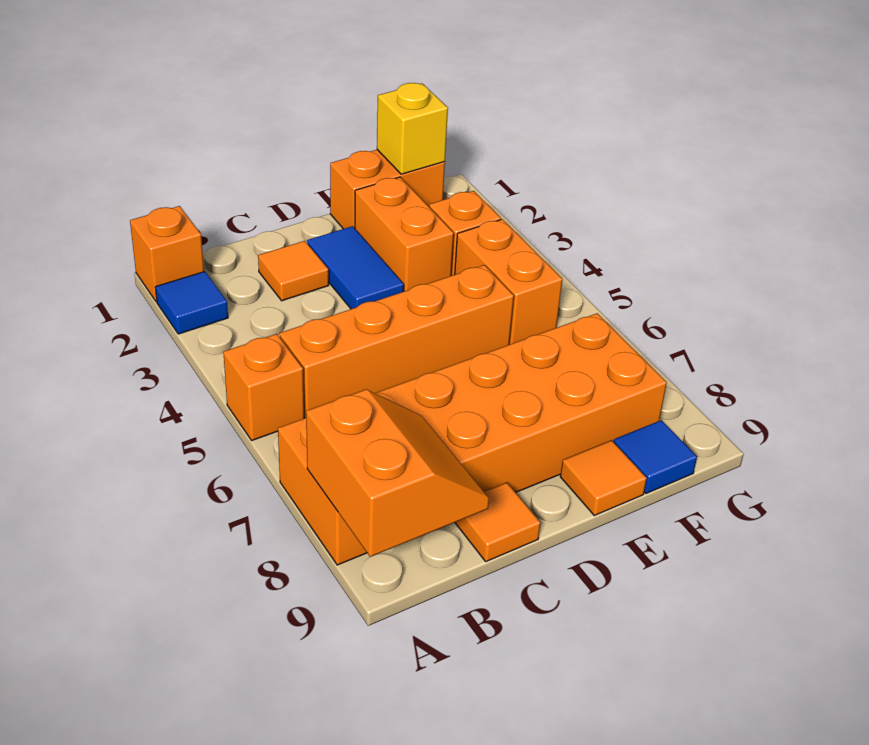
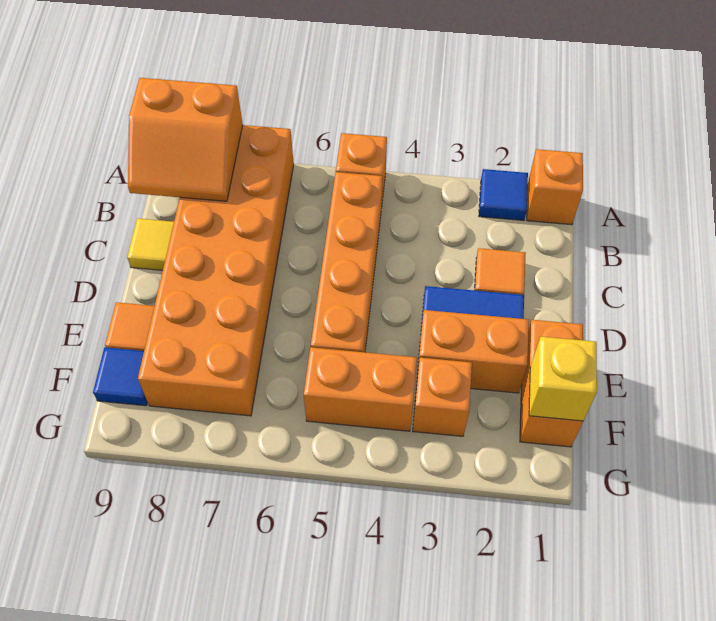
orange 1x1 tile [455,483,540,562] -> yellow 1x1 tile [127,218,174,270]

